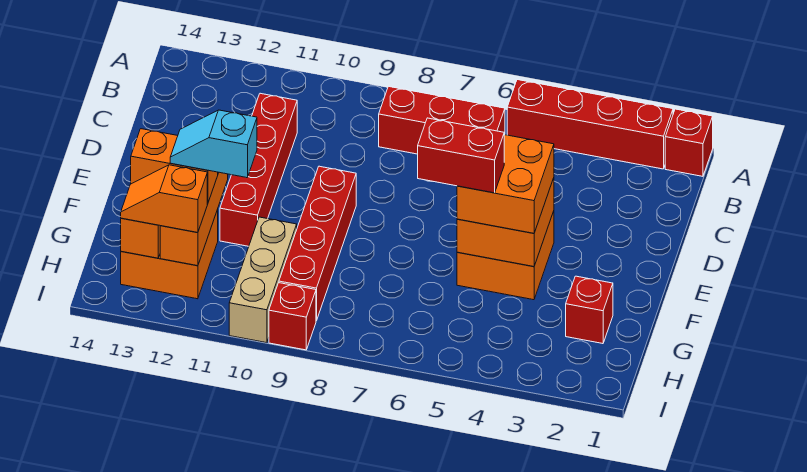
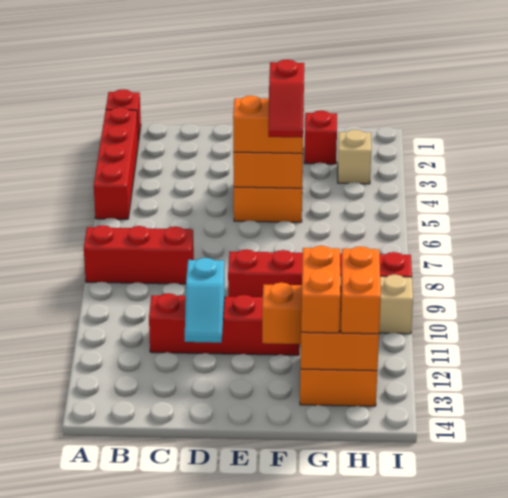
red 1x3 brick [379,86,505,154] -> red 1x3 brick turned to [84,225,194,284]
orange 2x2 brick [457,135,554,233] -> orange 1x2 brick [233,96,304,153]
red 1x2 brick [418,118,504,193] -> red 1x2 slope [268,60,304,138]
cyan 1x2 slope [170,110,257,178] -> cyan 1x2 slope moved to [185,258,225,343]
none -> tan 1x1 brick [338,130,371,184]
orange 1x2 slope [121,165,207,233] -> orange 1x2 brick [341,246,381,334]

